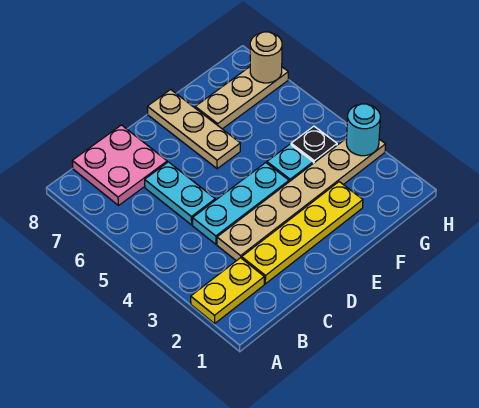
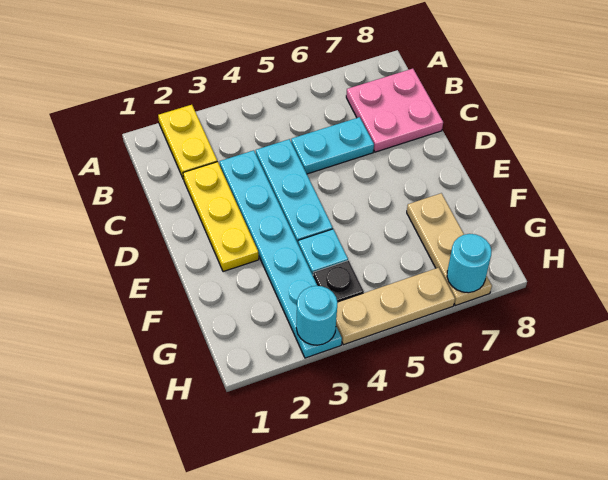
yellow 1x4 plate [242,182,363,284] -> yellow 1x3 plate [183,162,259,272]
tan 1x6 plate [217,138,386,261] -> cyan 1x6 plate [220,150,342,358]
tan 1x3 plate [147,90,240,169] -> tan 1x3 plate moved to [336,268,455,345]
tan 1x1 round brick [250,32,282,83] -> cyan 1x1 round brick [447,234,491,293]

